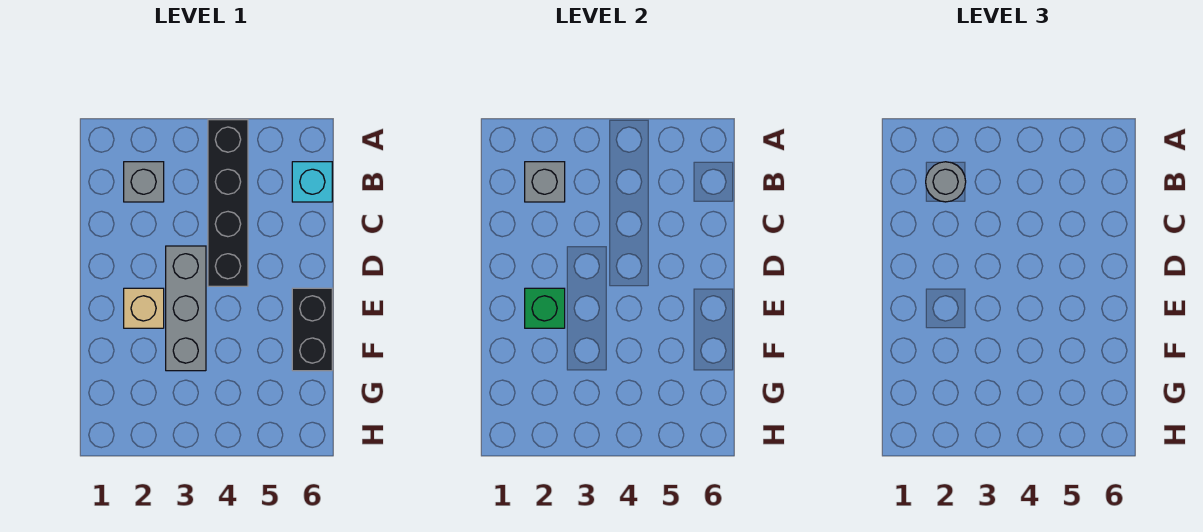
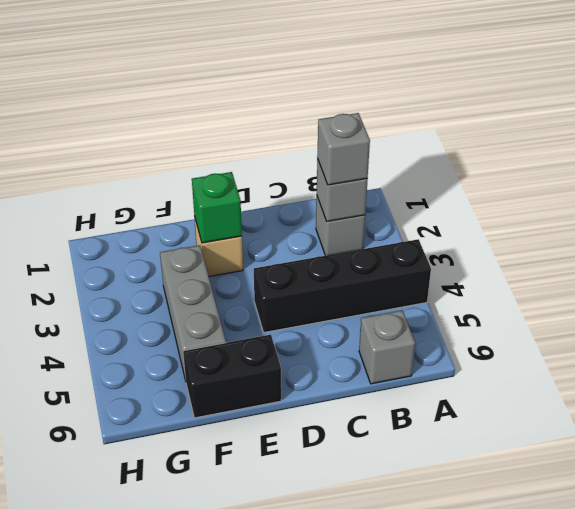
grey 1x1 round brick [926,162,966,202] -> grey 1x1 brick [317,113,370,185]
cyan 1x1 brick [292,162,332,202] -> grey 1x1 brick [359,310,415,384]
grey 1x3 brick [166,246,206,371] -> grey 1x3 brick turned to [160,245,226,381]

